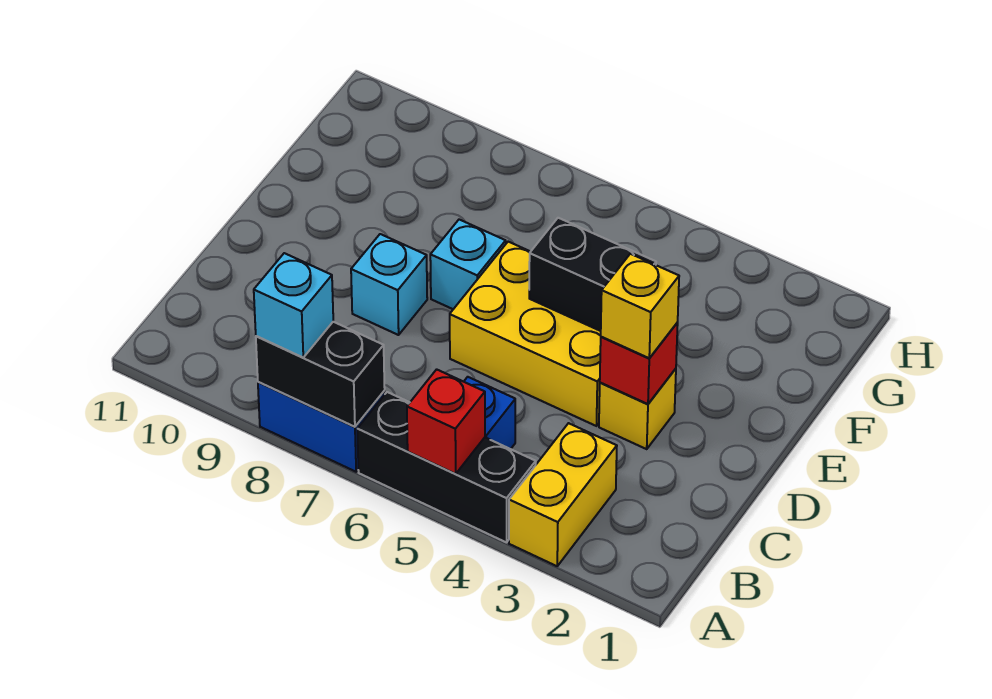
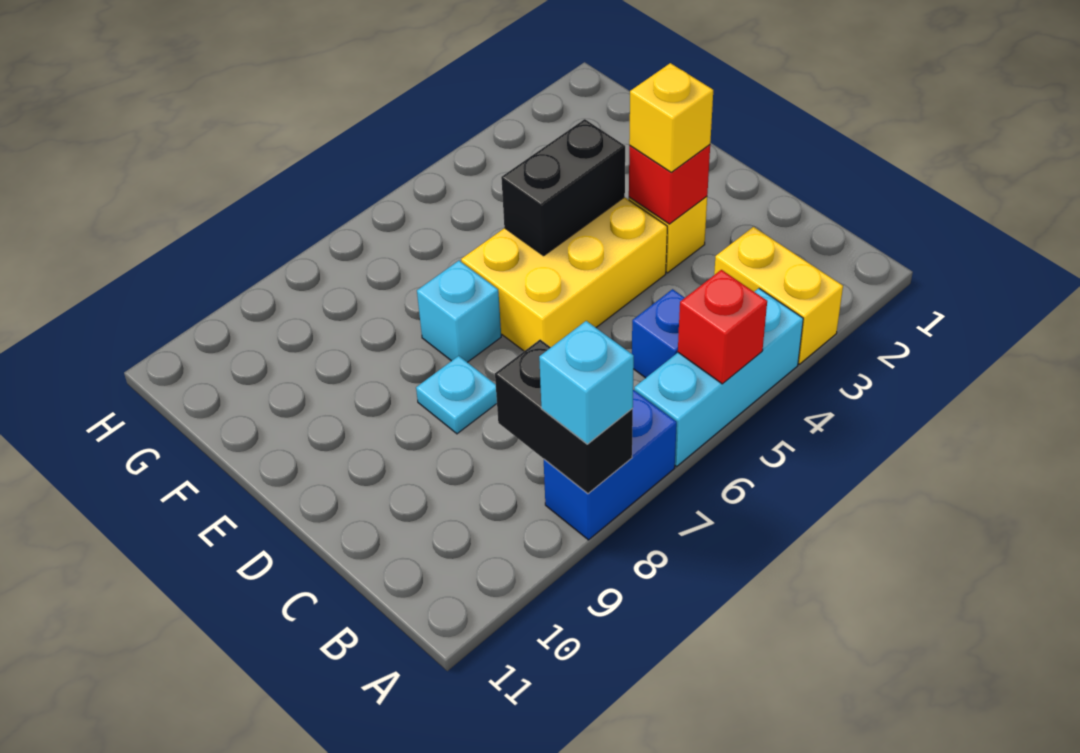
black 1x3 brick [357,392,536,542] -> cyan 1x3 brick [634,288,803,466]
black 1x2 brick [256,322,385,427] -> black 1x2 brick turned to [495,339,633,493]
cyan 1x1 brick [351,234,427,335] -> cyan 1x1 plate [416,356,497,434]

